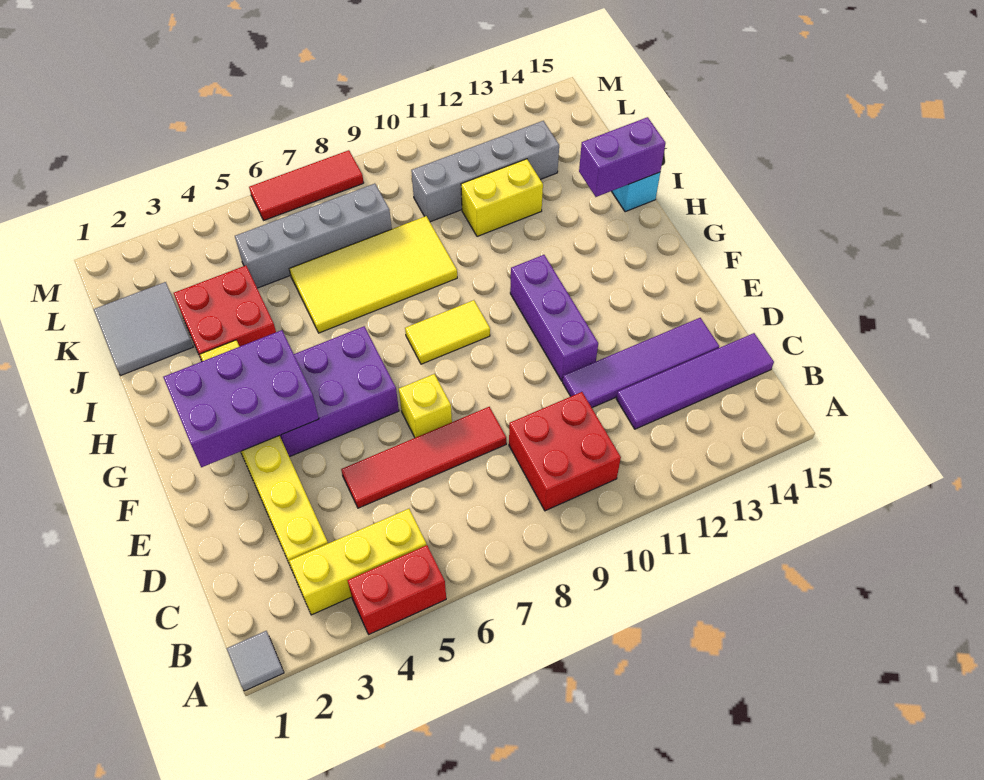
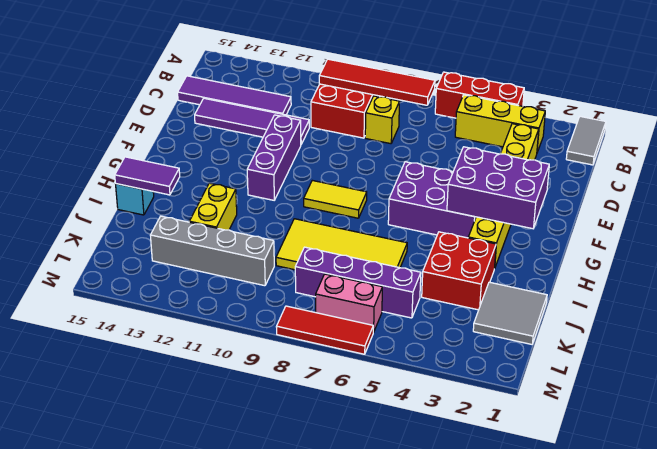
grey 1x1 tile [226,631,284,691] -> grey 1x2 tile [566,116,606,165]
red 1x2 brick [347,545,446,634] -> red 1x3 brick [435,72,524,118]
red 1x4 tile [341,407,506,508] -> red 1x4 tile moved to [319,59,435,105]
yellow 1x1 brick [399,374,452,438] -> yellow 1x1 brick moved to [365,96,400,144]
purple 1x2 brick [579,117,666,197] -> purple 1x2 tile [115,157,180,195]
yellow 1x2 brick [461,159,543,236] -> yellow 1x2 brick turned to [189,183,237,230]
grey 1x4 brick [235,184,392,288] -> purple 1x4 brick [295,247,421,318]
none -> pink 1x2 brick [316,274,382,332]

